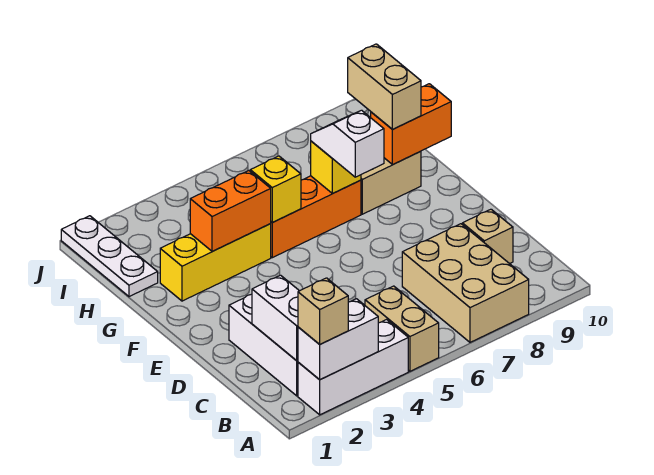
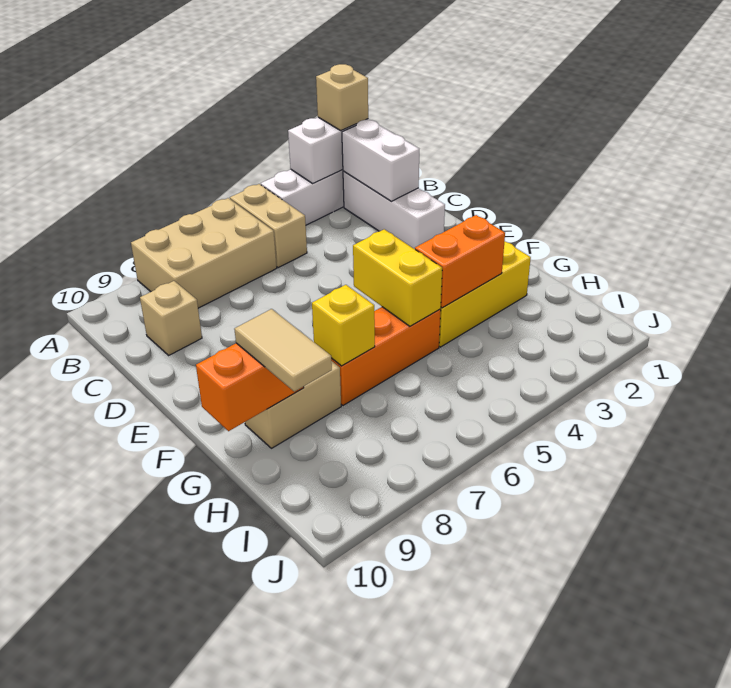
tan 2x3 brick [402,224,529,342] -> tan 2x3 brick turned to [131,198,277,308]
white 1x2 slope [311,110,384,177] -> none
yellow 1x1 brick [250,156,301,222] -> yellow 1x2 brick [353,229,442,326]
tan 1x2 brick [348,44,421,129] -> tan 1x2 tile [234,309,332,392]
white 1x3 plate [61,216,158,297] -> none

